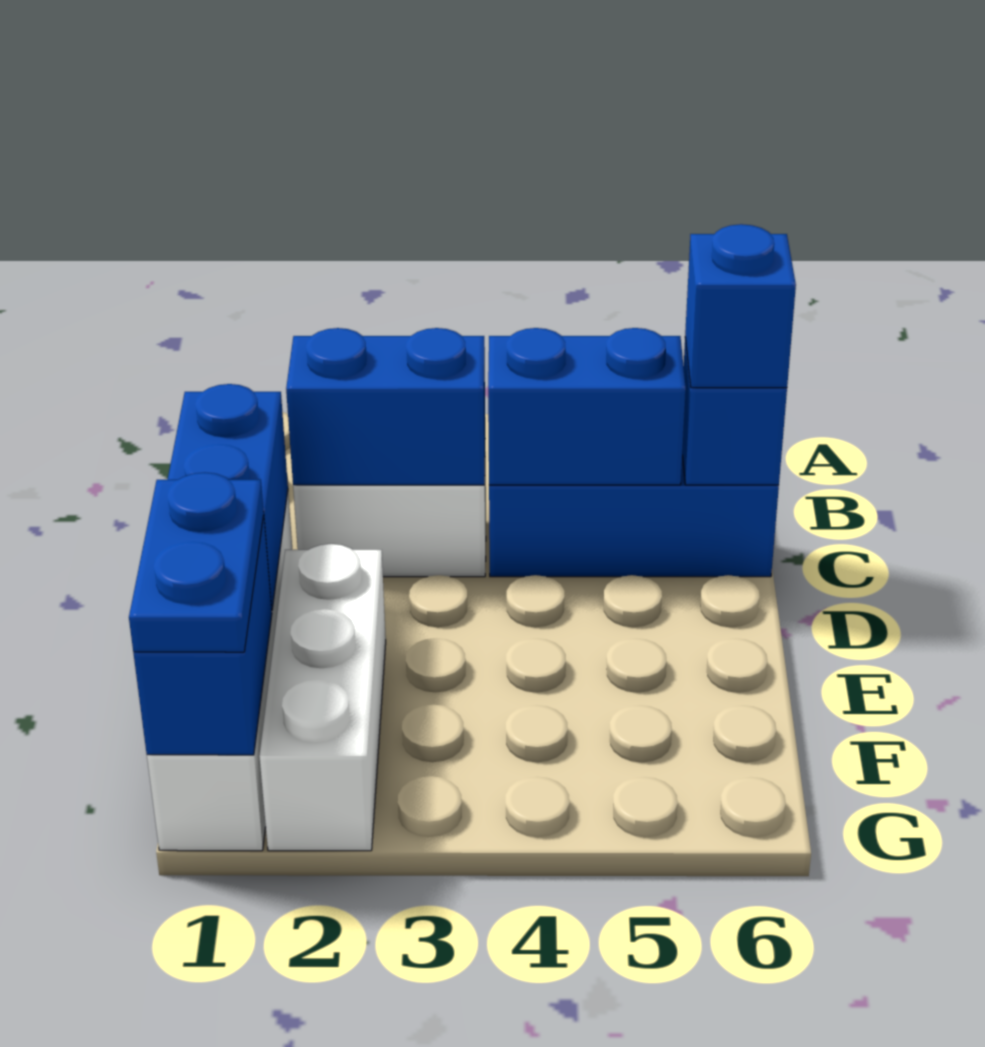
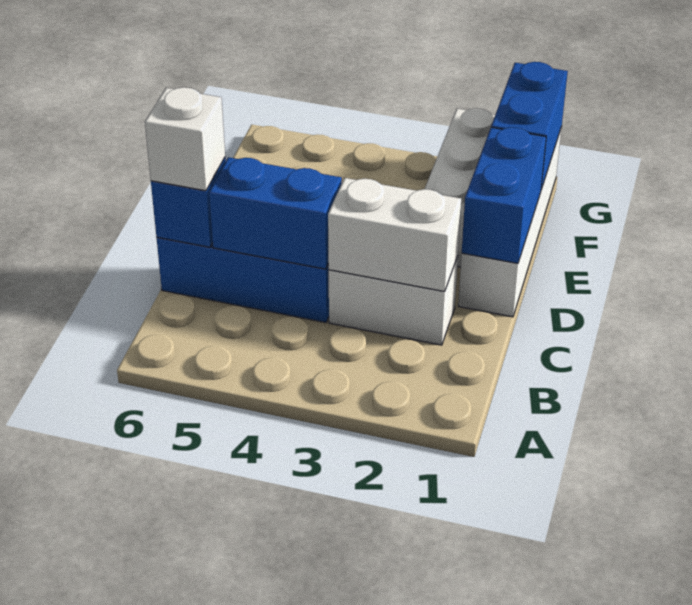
blue 1x2 brick [286,328,485,485] -> white 1x2 brick [328,178,461,292]
blue 1x1 brick [685,224,796,388] -> white 1x1 brick [145,87,225,191]
blue 1x2 plate [129,473,264,652] -> none

